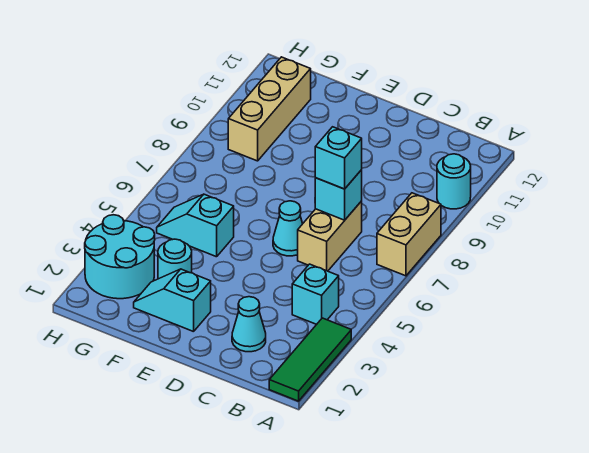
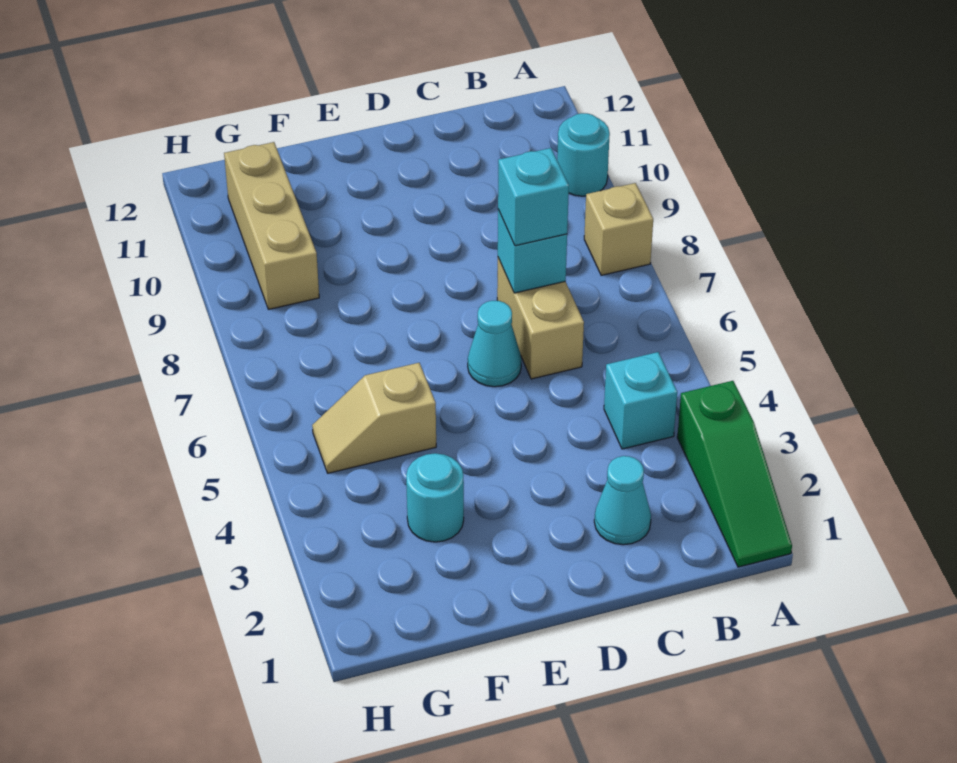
green 1x3 tile [269,318,351,401] -> green 1x3 slope [677,381,792,567]
tan 1x2 brick [377,193,441,276] -> tan 1x1 brick [584,183,653,275]
cyan 1x2 slope [134,269,211,332] -> none
cyan 1x2 slope [157,194,234,257] -> tan 1x2 slope [312,363,436,473]
cyan 2x2 round brick [85,215,155,299] -> none

